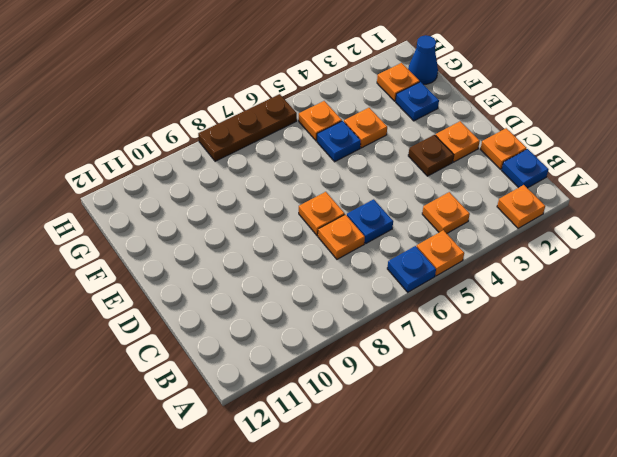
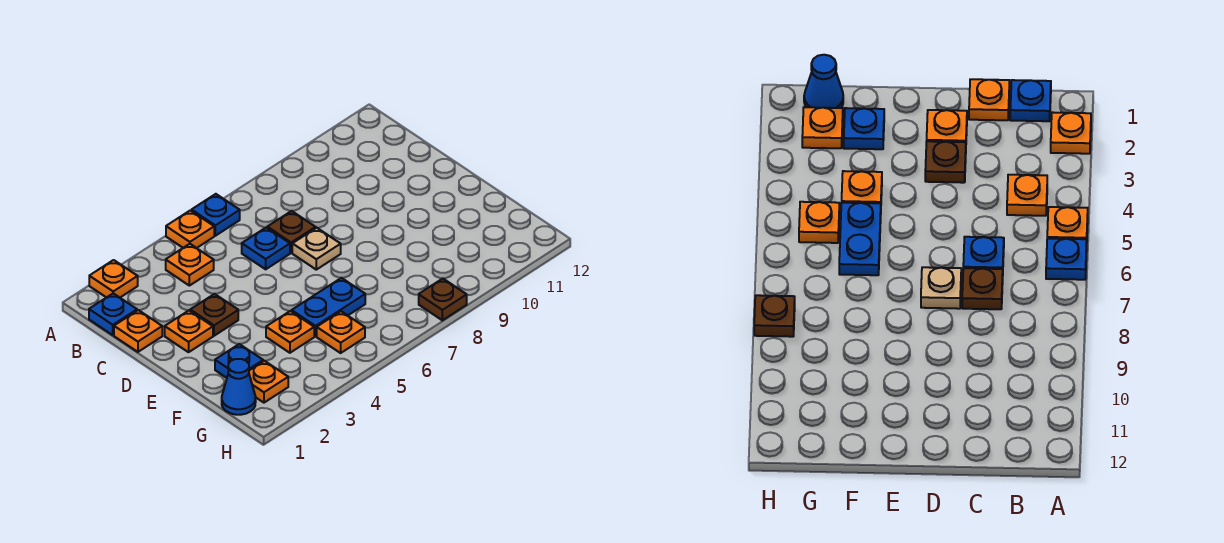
orange 1x1 plate [318,215,365,259] -> brown 1x1 plate [267,211,316,253]
orange 1x1 plate [299,192,345,236] -> tan 1x1 plate [292,228,341,270]
blue 1x1 plate [317,121,361,162] -> blue 1x2 plate [292,278,365,336]
brown 1x3 plate [198,94,297,161] -> brown 1x1 plate [419,278,467,320]

